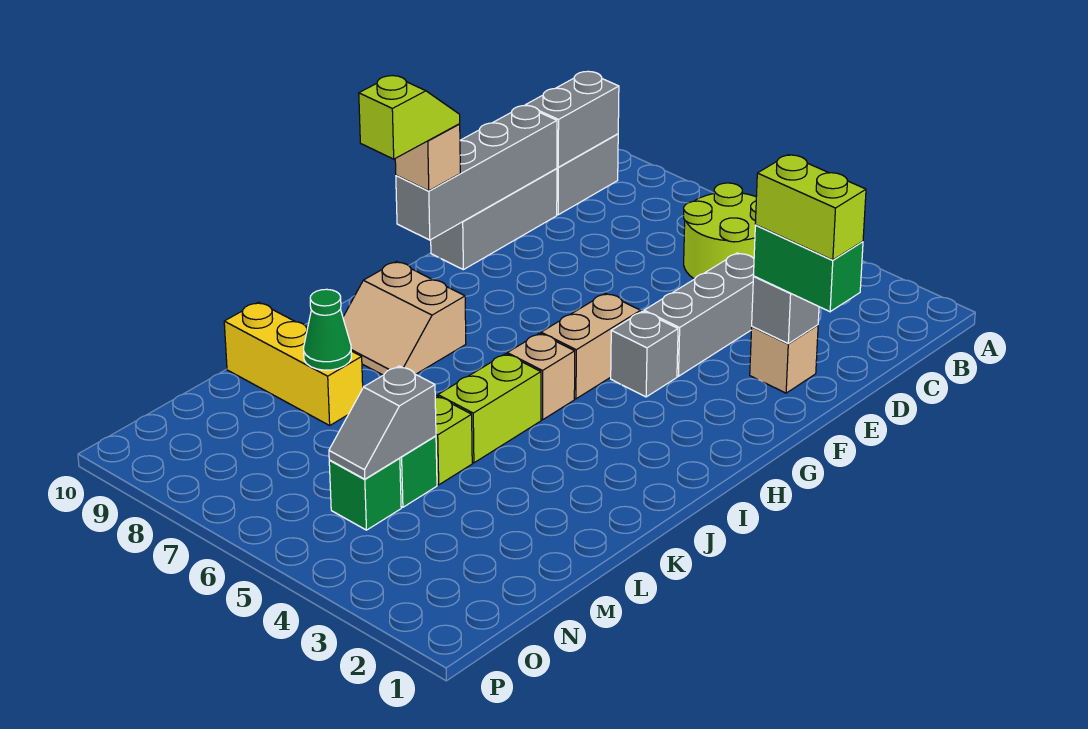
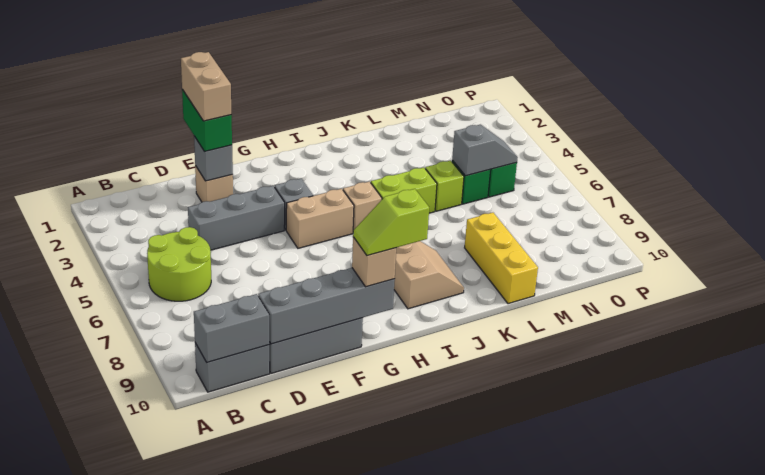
lime 1x2 brick [755,155,866,260] -> tan 1x2 brick [181,52,231,121]
green 1x1 cone [304,289,351,370] -> none

